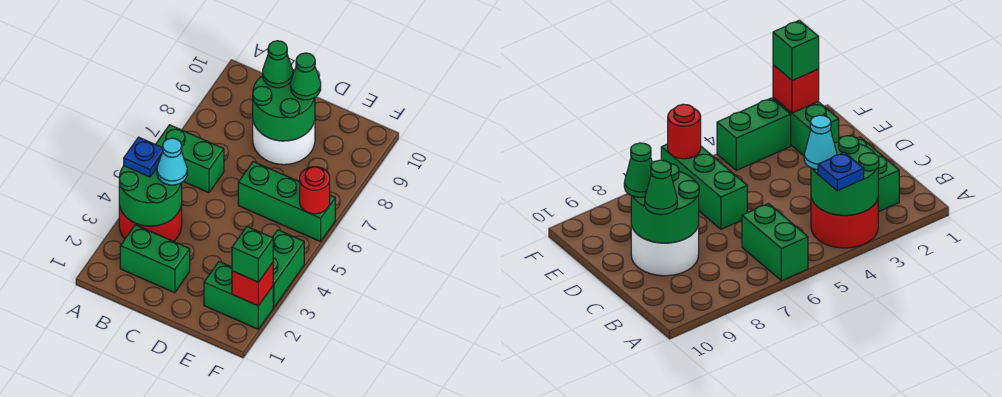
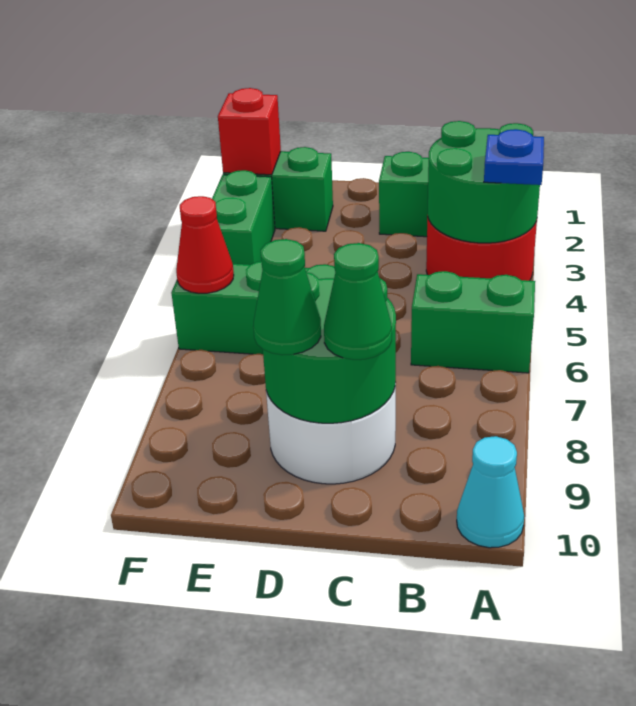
cyan 1x1 cone [157,138,187,185] -> cyan 1x1 cone moved to [457,436,524,548]
green 1x1 brick [232,227,273,282] -> none
red 1x1 round brick [300,167,330,214] -> red 1x1 cone [176,196,234,293]

